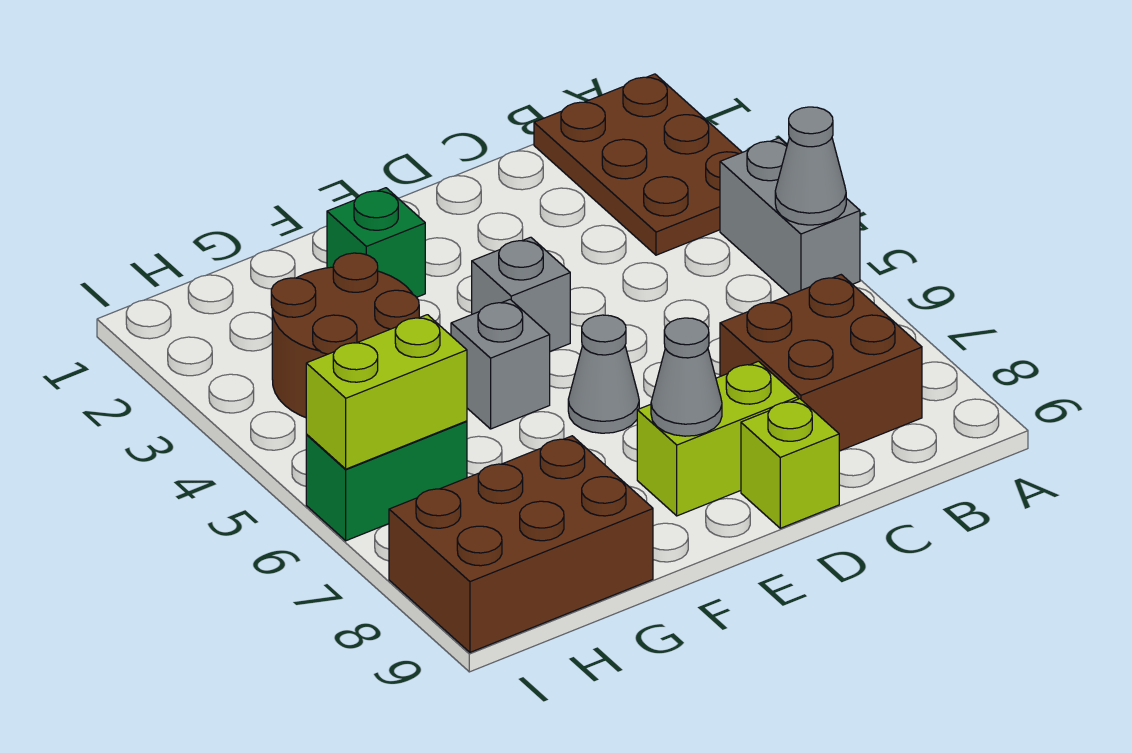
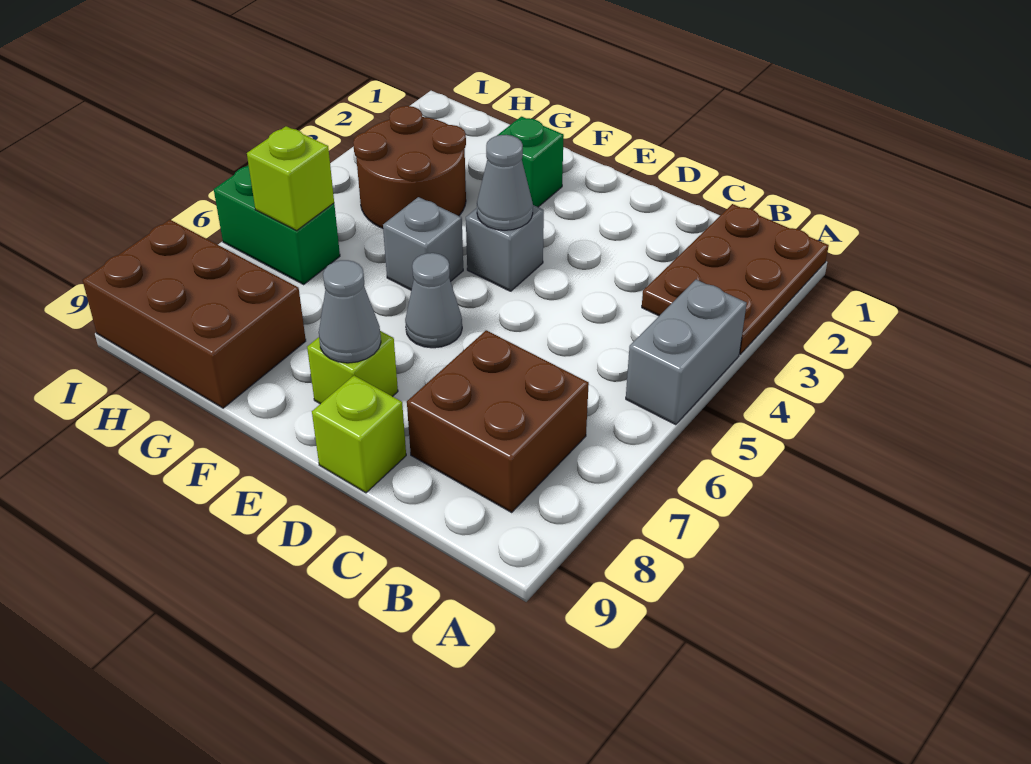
grey 1x1 cone [775,107,846,225] -> grey 1x1 cone moved to [477,135,533,230]
lime 1x2 brick [637,361,798,516] -> lime 1x1 brick [307,331,398,404]
lime 1x2 brick [306,315,467,469] -> lime 1x1 brick [247,126,334,231]

